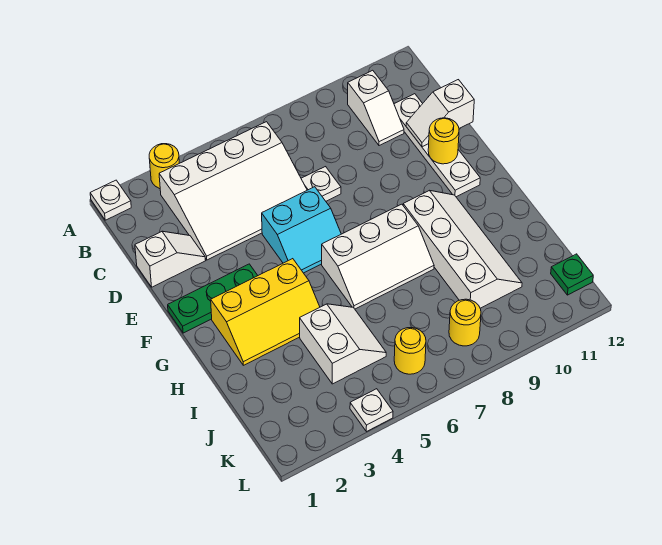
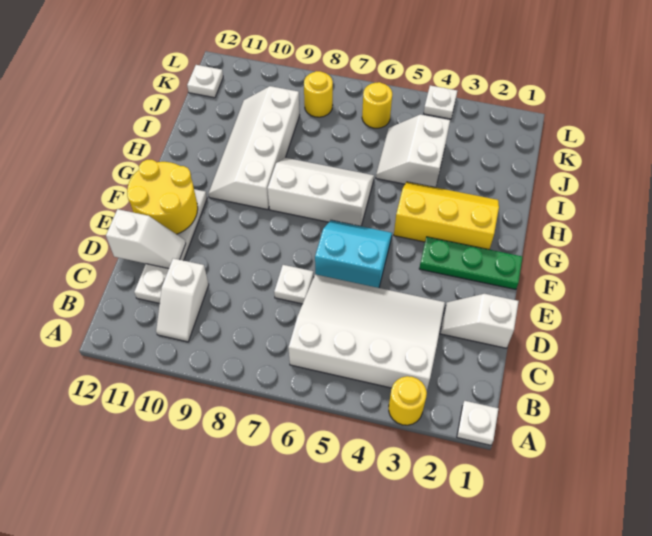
white 1x2 slope [348,70,404,146] -> white 1x2 slope turned to [156,258,209,342]
yellow 1x1 round brick [428,118,459,164] -> yellow 2x2 round brick [127,160,198,234]
green 1x1 plate [551,254,593,295] -> white 1x1 plate [187,65,223,98]

